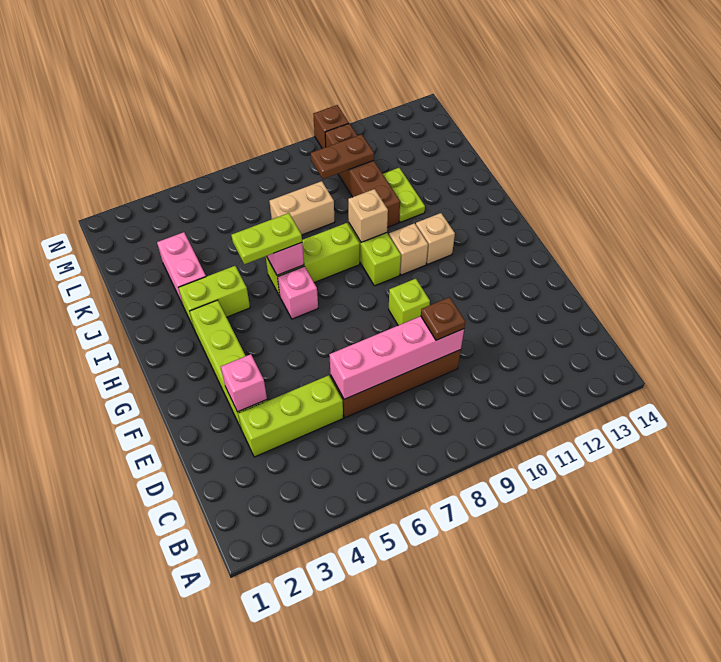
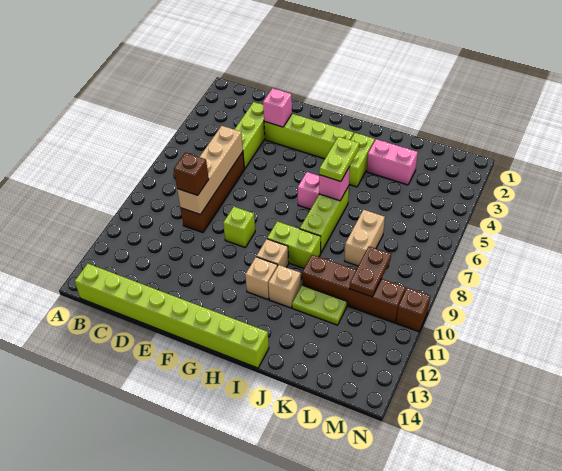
none -> lime 1x8 brick [75,264,269,368]
pink 1x4 brick [329,316,464,399] -> tan 1x4 brick [177,126,243,215]
brown 1x1 plate [421,297,465,340] -> brown 1x1 brick [174,153,209,195]
tan 1x1 brick [348,189,388,242] -> tan 1x1 brick moved to [268,265,301,308]

